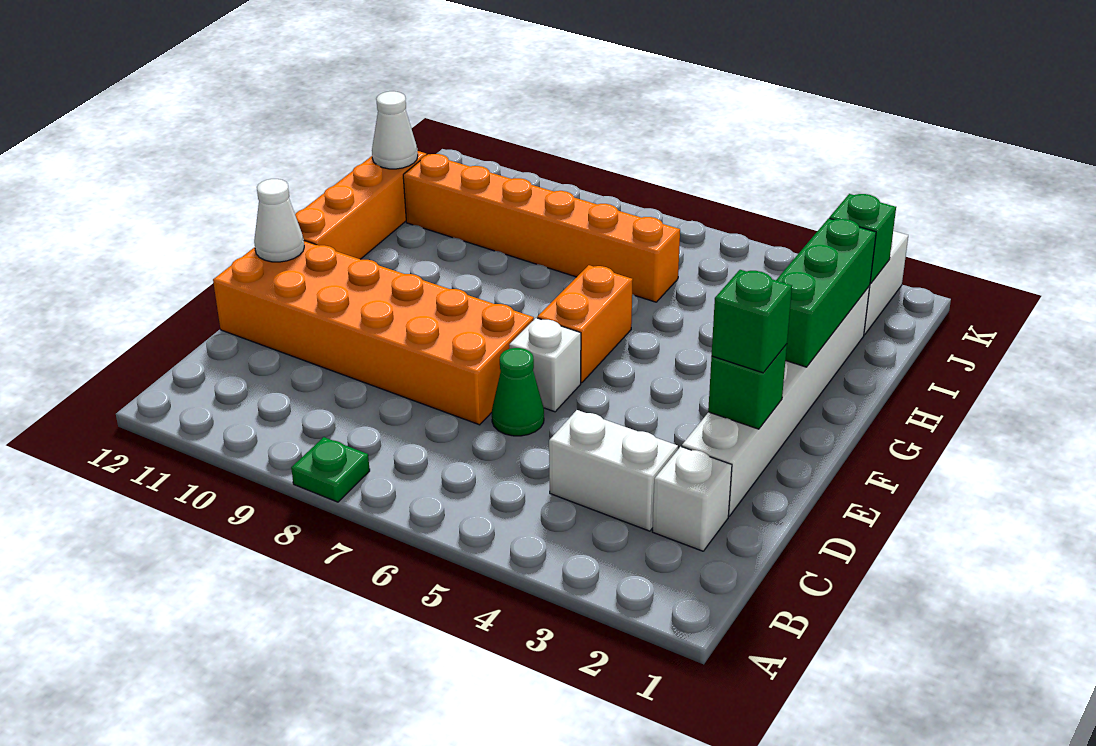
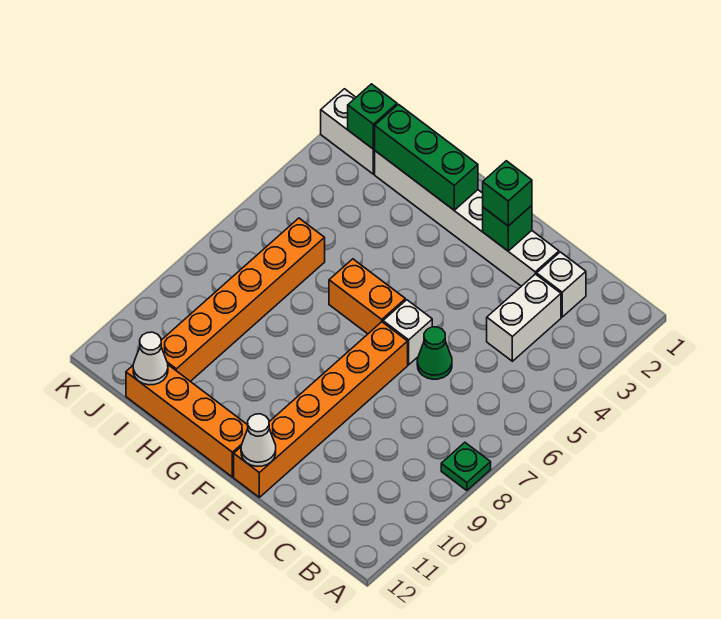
orange 2x6 brick [213,241,534,425] -> orange 1x6 brick [234,322,408,497]

